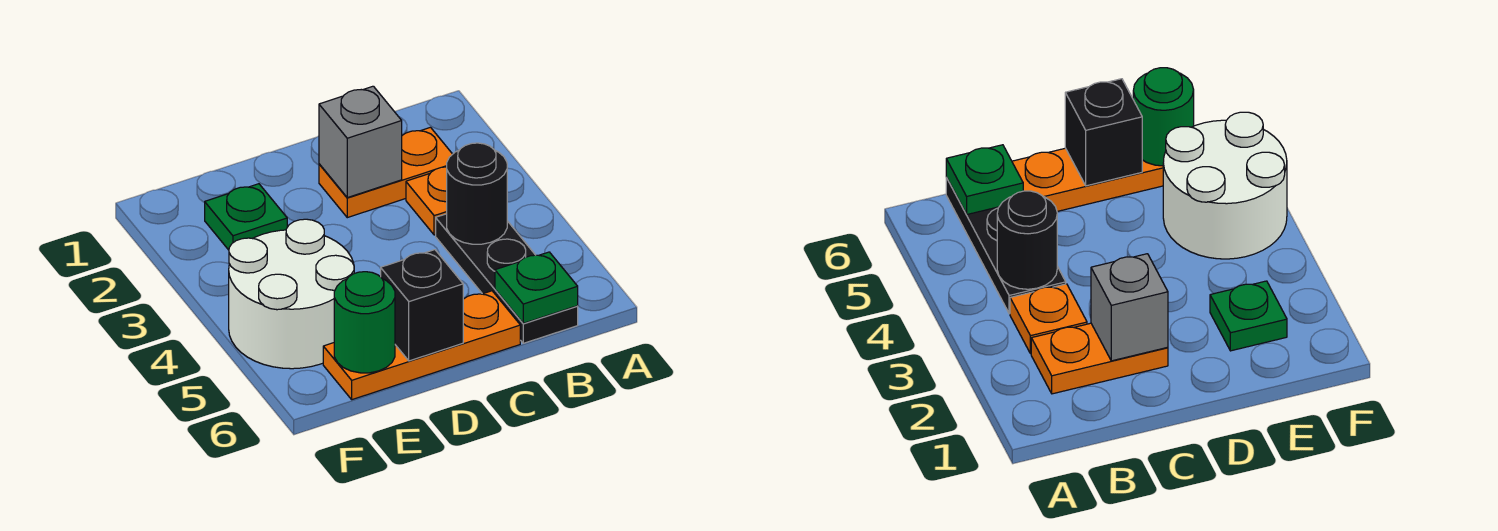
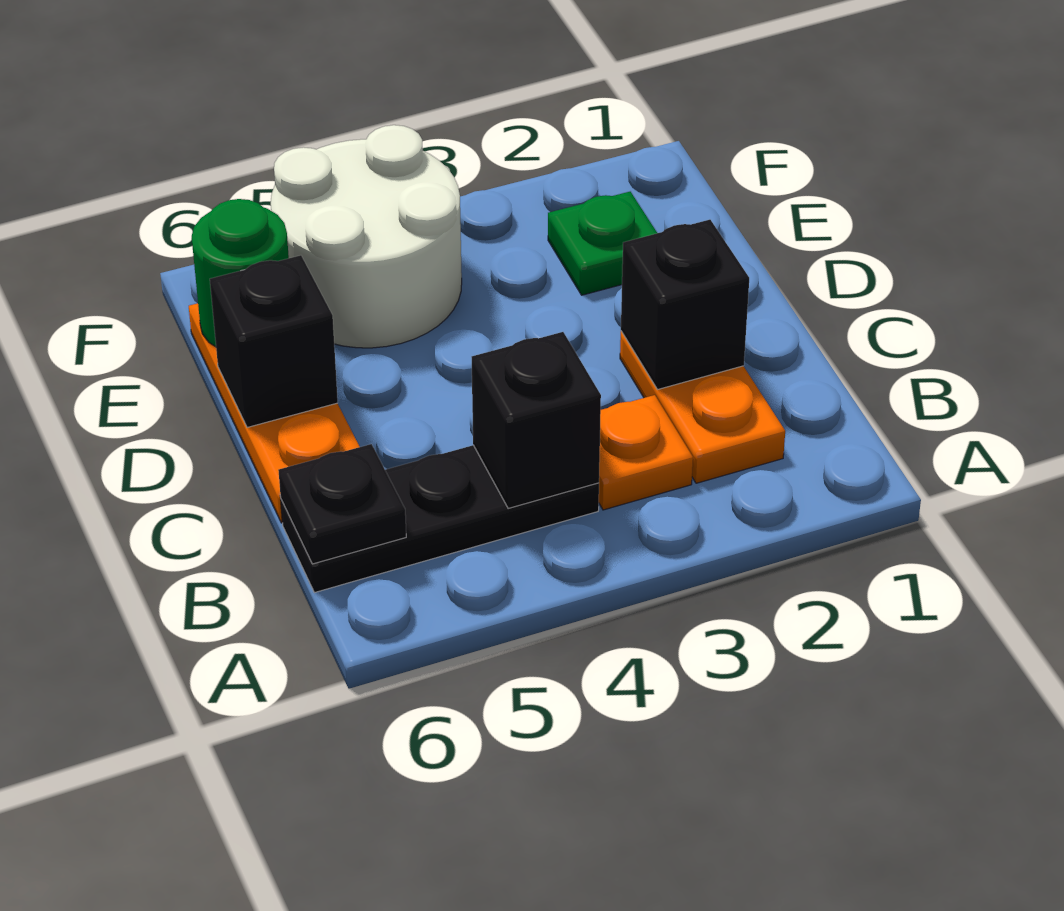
black 1x1 round brick [447,143,507,244] -> black 1x1 brick [472,332,601,509]
green 1x1 plate [495,252,578,323] -> black 1x1 plate [278,444,406,564]
grey 1x1 brick [319,86,402,198] -> black 1x1 brick [621,220,749,390]

